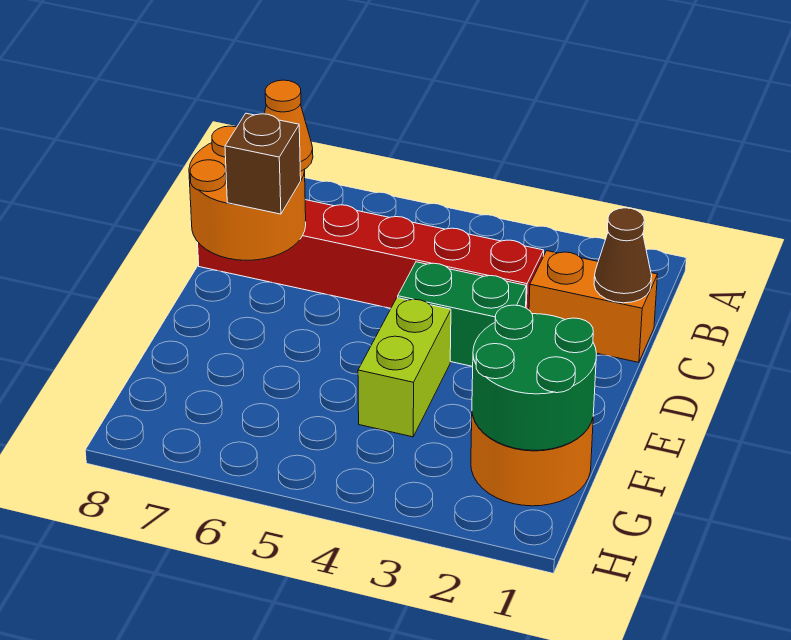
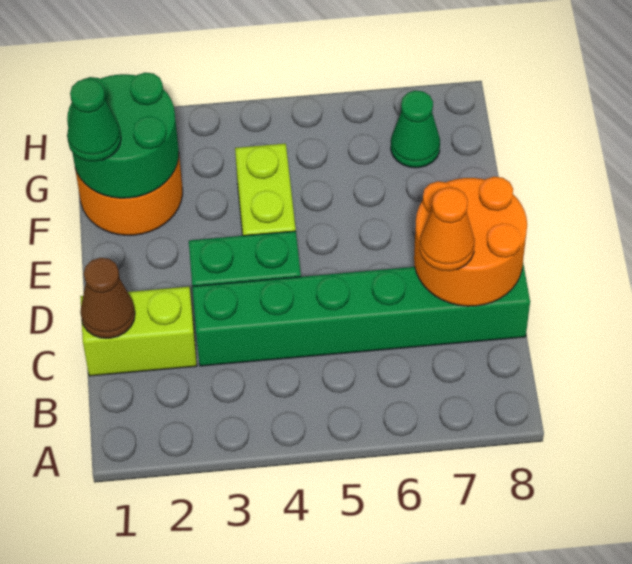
orange 1x2 brick [529,251,658,362] -> lime 1x2 brick [80,287,197,376]
red 1x6 brick [198,200,544,310] -> green 1x6 brick [192,264,530,366]
brown 1x1 brick [225,113,301,214] -> none
none -> green 1x1 cone [67,79,121,161]
none -> green 1x1 cone [391,91,440,168]

